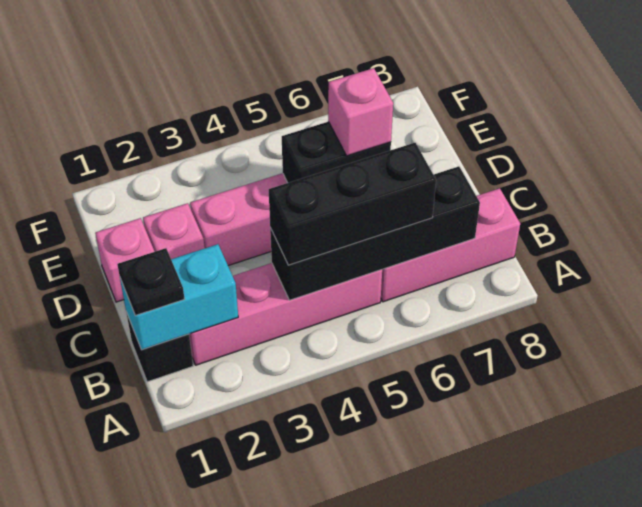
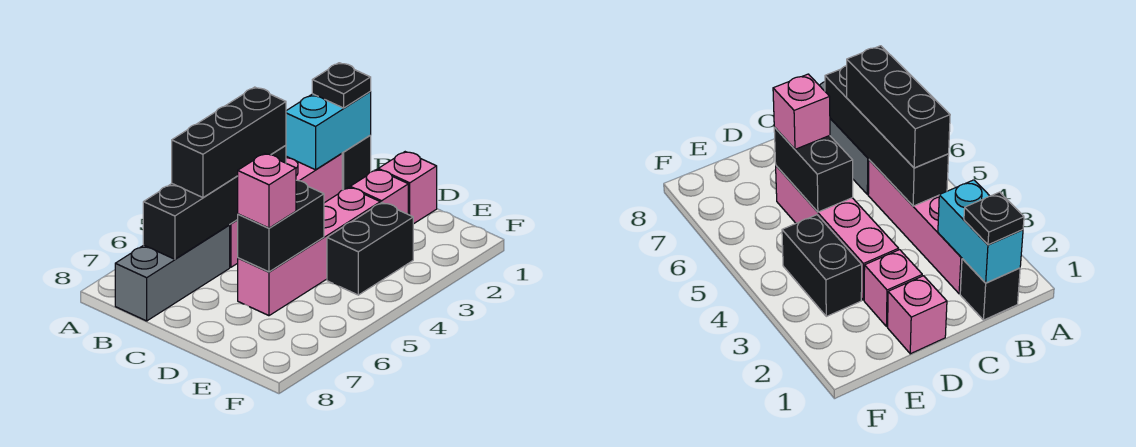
pink 1x3 brick [381,188,520,302] -> grey 1x3 brick [115,225,230,321]
none -> black 1x2 brick [327,203,413,295]

